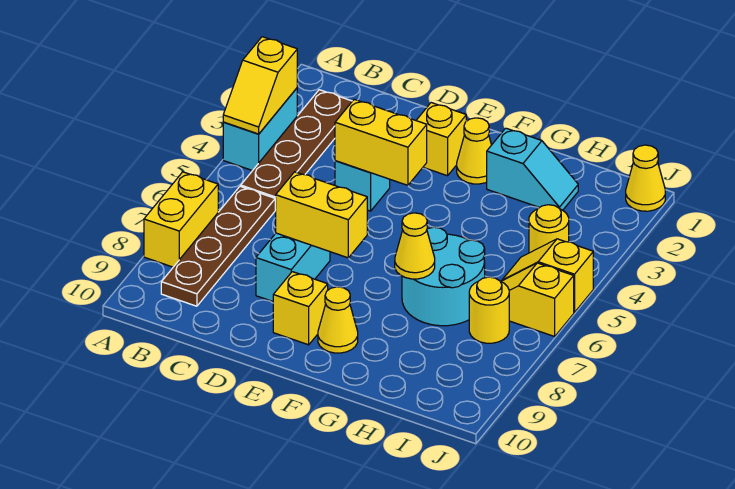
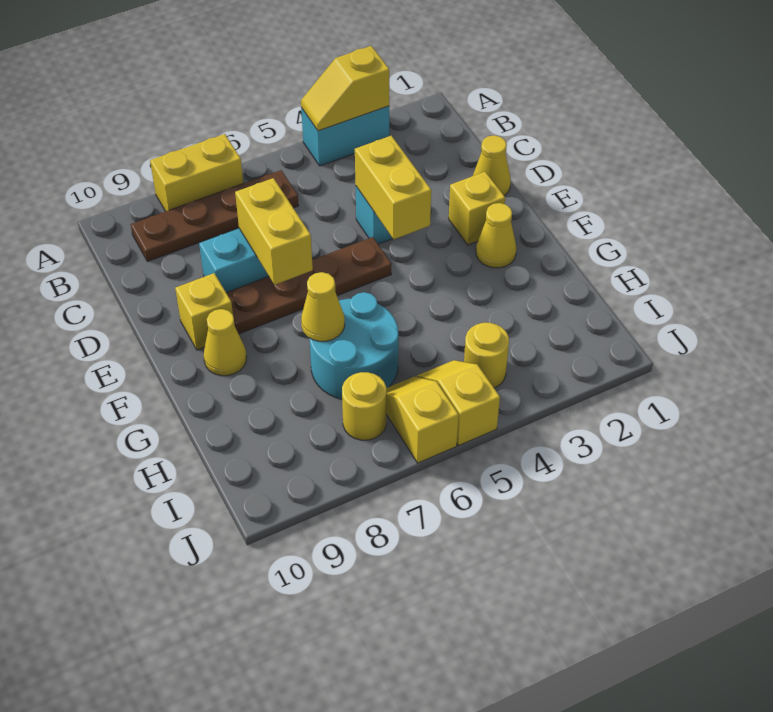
brown 1x4 plate [241,90,352,209] -> brown 1x4 plate moved to [226,237,392,334]
cyan 1x2 slope [487,128,578,210] -> none
yellow 1x1 cone [626,145,665,211] -> yellow 1x1 cone moved to [473,135,511,195]

